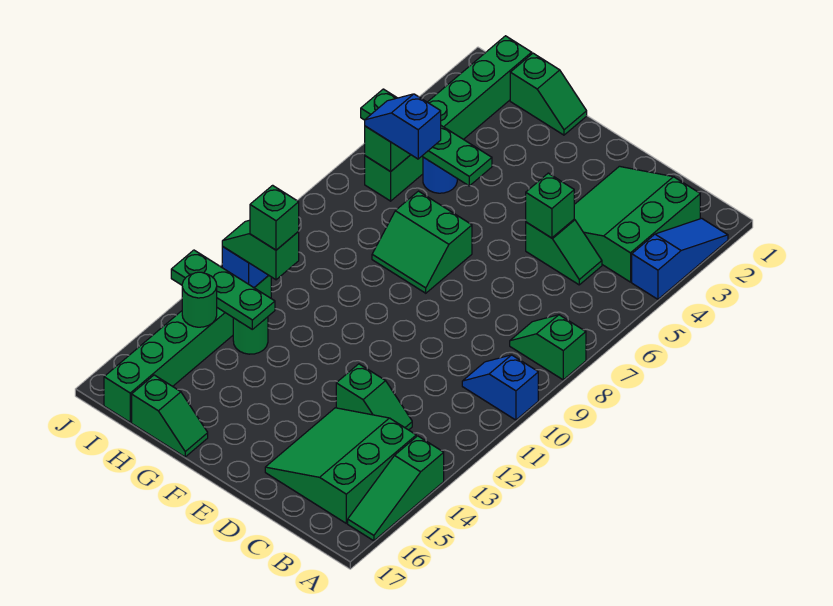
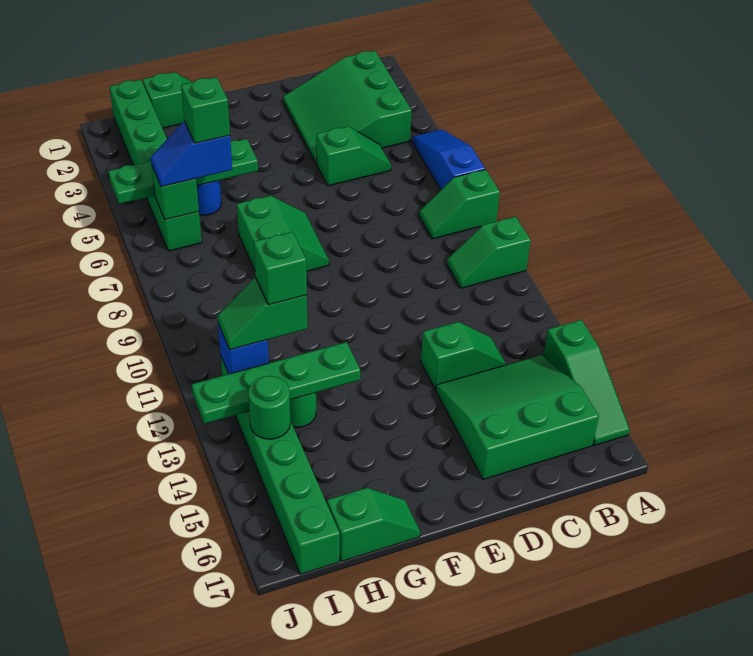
blue 1x3 slope [632,218,728,299] -> blue 1x3 slope moved to [412,129,485,189]
blue 1x2 slope [462,355,538,420] -> green 1x2 slope [447,217,531,288]
green 3x3 slope [265,408,416,523] -> green 3x3 slope turned to [436,355,599,479]
green 1x1 brick [526,173,574,238] -> green 1x1 brick moved to [181,77,230,143]
green 2x2 slope [372,191,472,293] -> green 2x2 slope turned to [237,196,329,271]
green 1x3 plate [171,250,275,329] -> green 1x4 plate [192,342,360,424]

